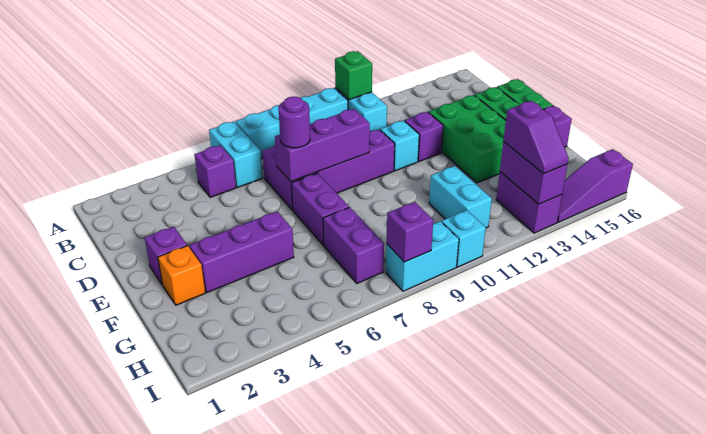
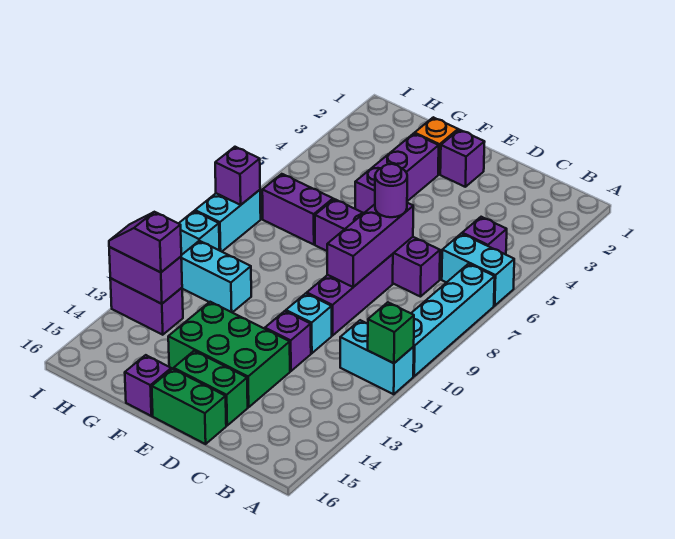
purple 1x3 slope [557,149,633,222] -> none

